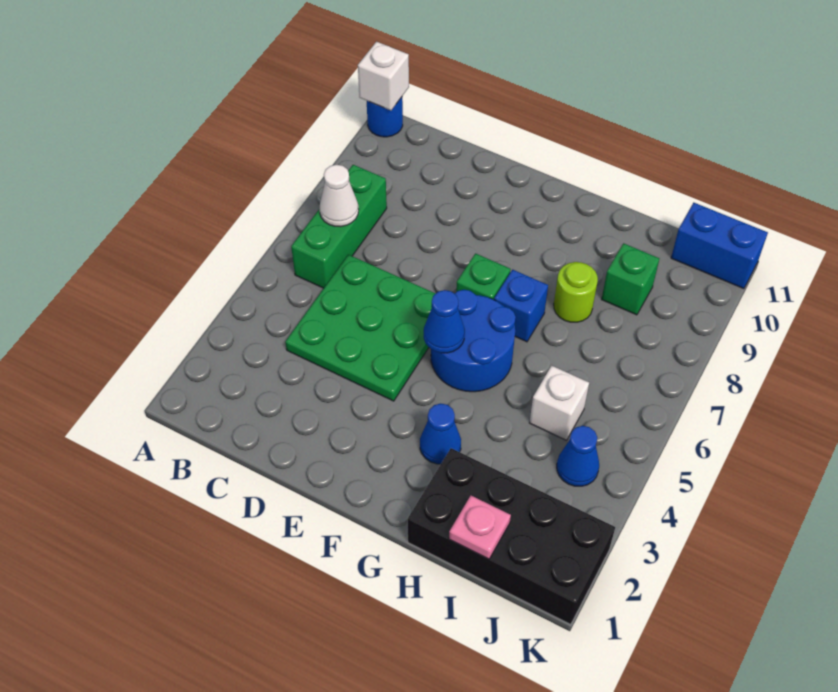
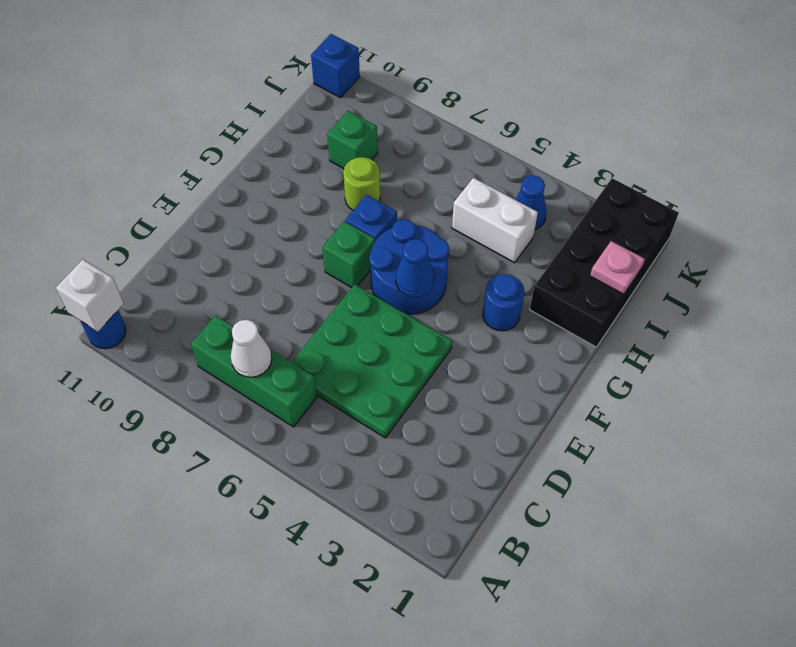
blue 1x1 cone [420,404,461,464] -> blue 1x1 round brick [483,274,524,331]
white 1x1 brick [530,366,589,440] -> white 1x2 brick [452,178,538,263]
blue 1x2 brick [671,203,768,289] -> blue 1x1 brick [311,34,360,98]

